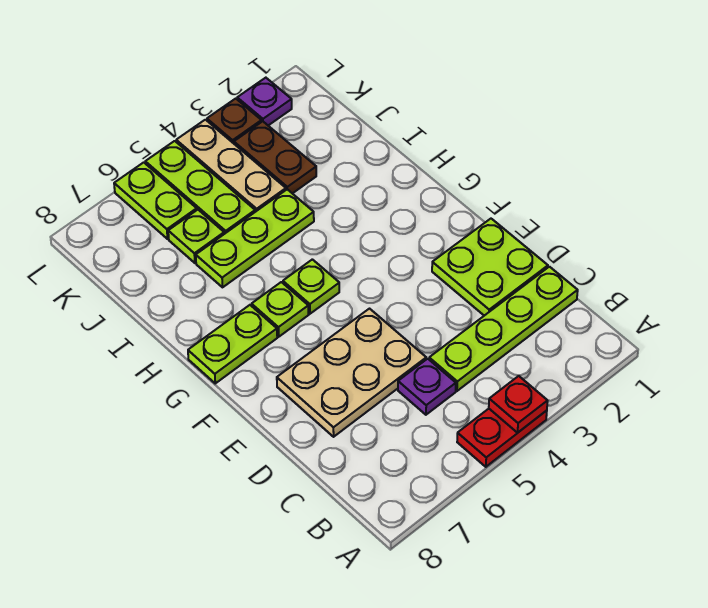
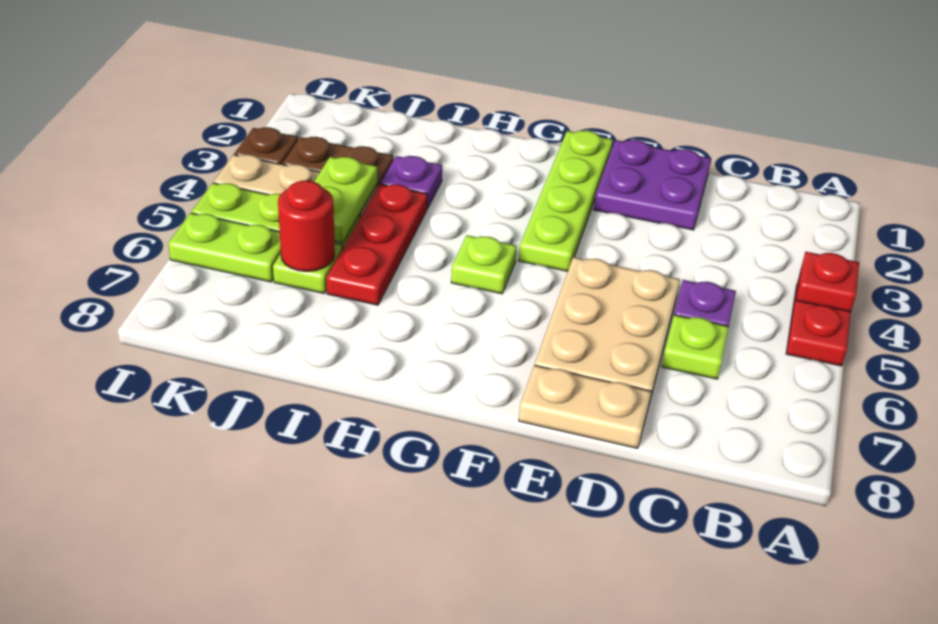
lime 1x4 plate [429,267,578,391] -> lime 1x4 plate moved to [519,131,613,271]
lime 2x2 plate [432,219,548,316] -> purple 2x2 plate [594,140,711,230]
none -> tan 1x2 plate [519,365,651,448]
lime 1x1 plate [252,282,309,337] -> lime 1x1 plate moved to [662,315,729,379]
lime 1x2 plate [188,305,277,383] -> lime 1x2 plate moved to [314,157,377,243]
lime 1x3 plate [196,189,314,287] -> red 1x3 plate [326,184,428,305]
none -> red 1x1 round brick [278,181,335,272]
purple 1x1 plate [237,78,292,125] -> purple 1x1 plate moved to [381,156,442,209]

